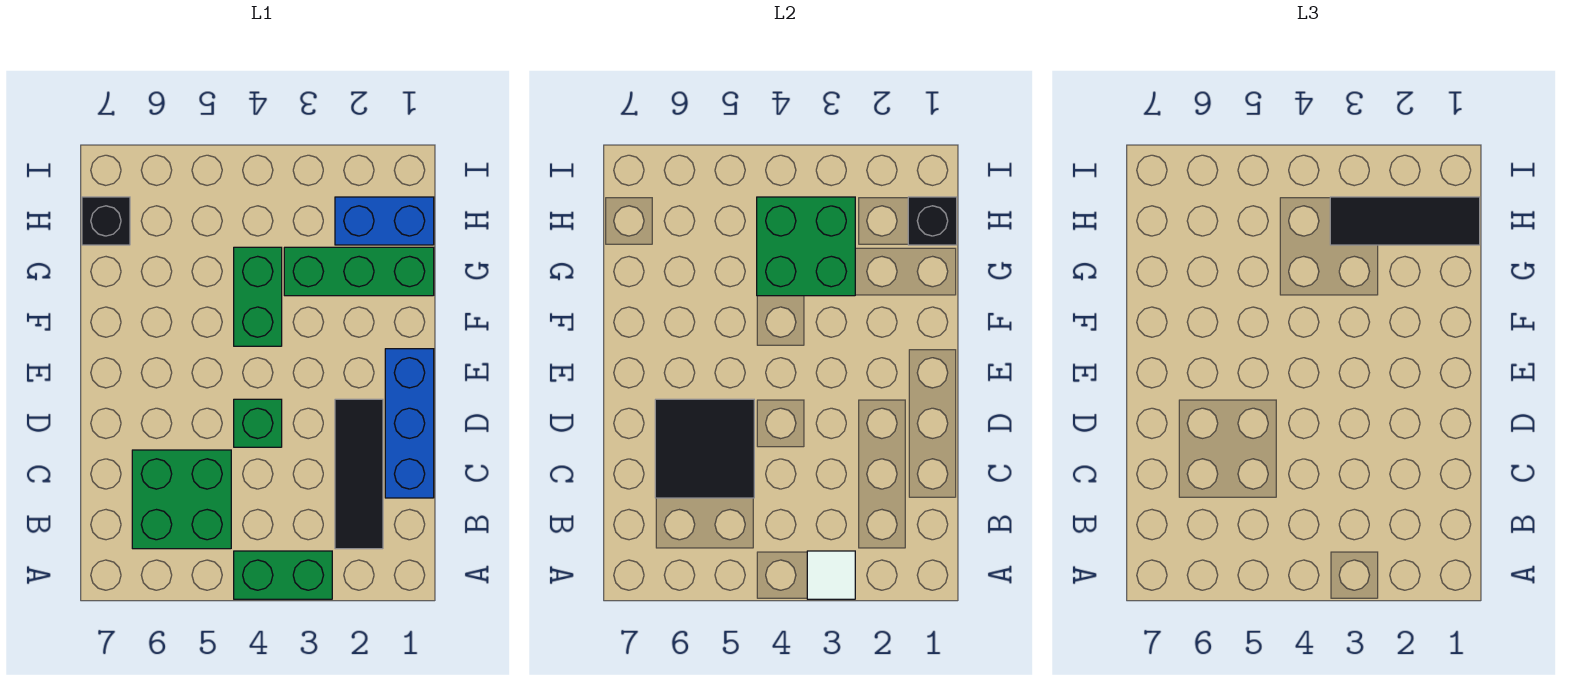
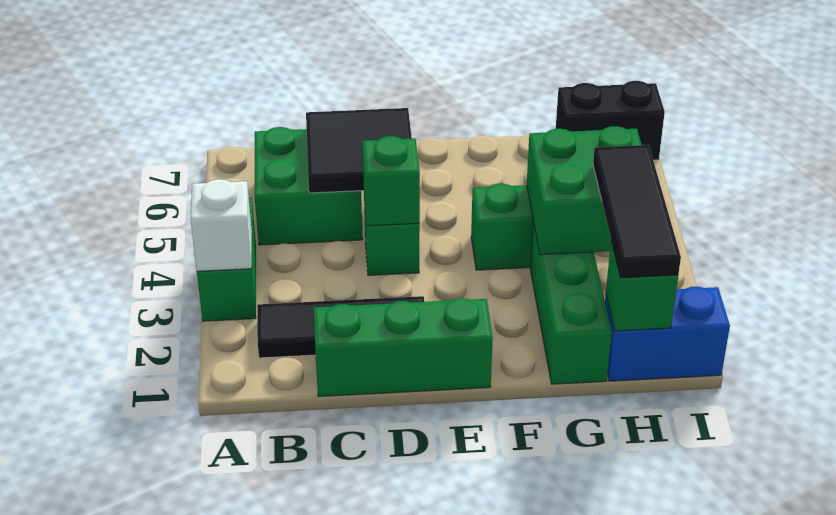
white 1x1 tile [807,551,855,599] -> white 1x1 brick [191,179,252,271]
blue 1x3 brick [385,349,434,498] -> green 1x3 brick [314,298,493,396]
none -> green 1x1 brick [363,136,420,226]
blue 1x2 brick [335,197,434,245] -> blue 1x2 brick turned to [605,287,730,381]
black 1x1 brick [908,197,957,245] -> green 1x1 brick [606,241,678,331]
black 1x1 brick [82,197,130,245] -> black 1x2 brick [556,81,665,160]

